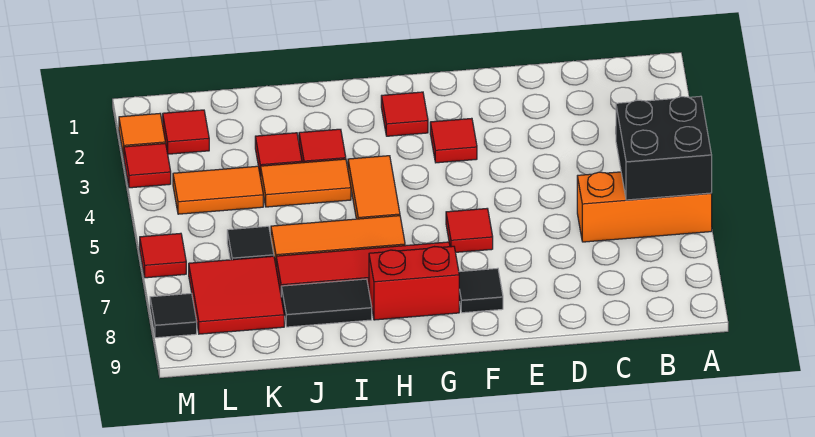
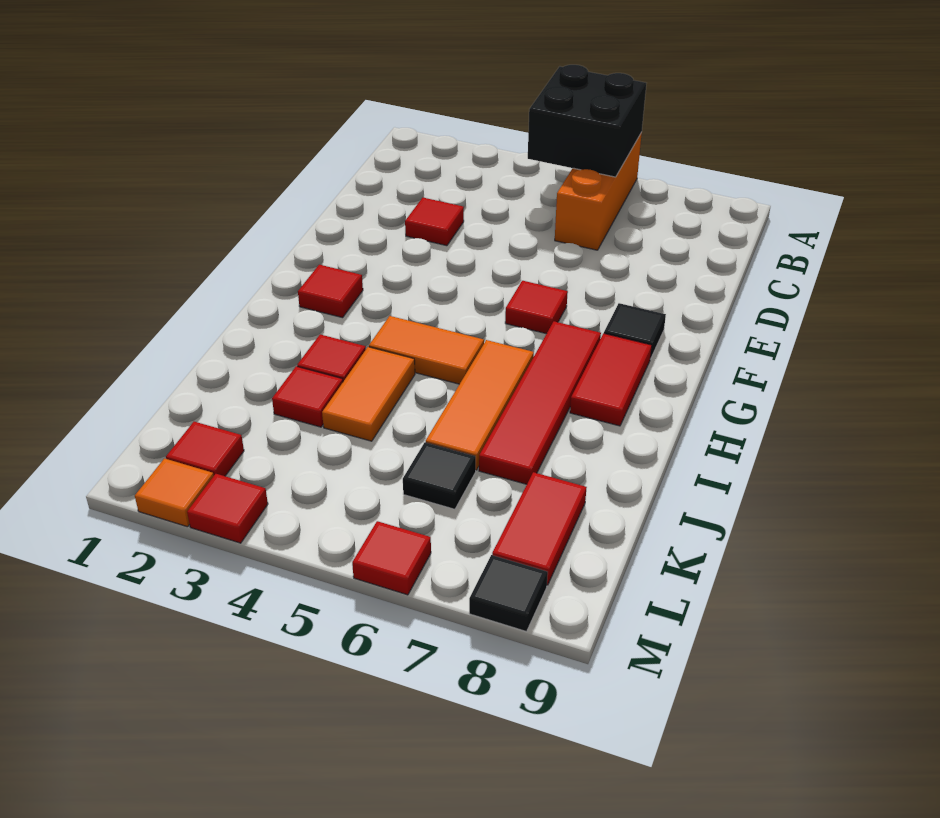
red 1x1 tile [430,118,477,163] -> red 1x1 tile moved to [405,198,464,246]
red 1x2 brick [369,246,459,320] -> red 1x2 tile [570,333,652,426]
black 1x2 tile [281,279,372,327] -> none
orange 1x2 tile [173,166,263,214] -> none
red 2x2 tile [189,256,284,334] -> red 1x2 tile [492,472,587,585]

